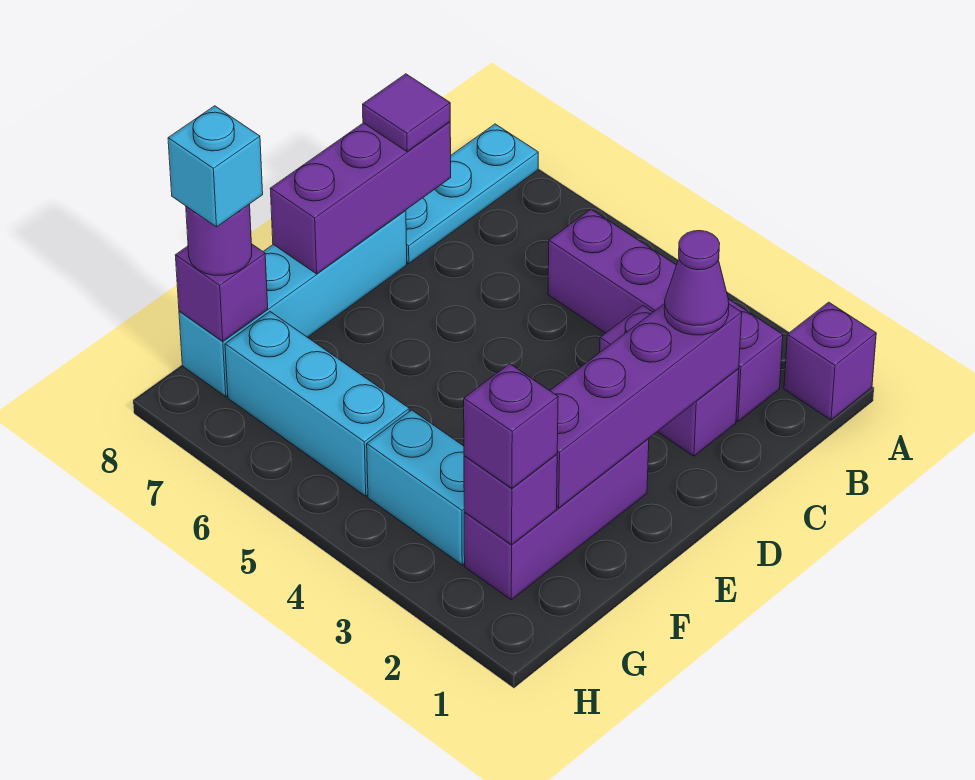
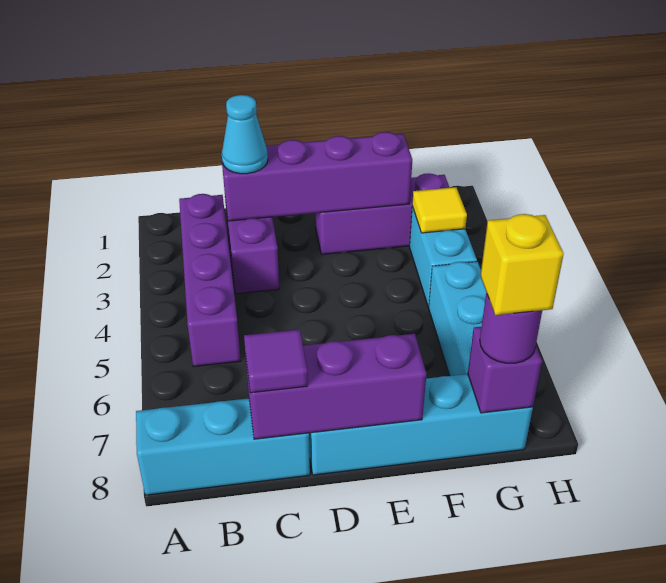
purple 1x1 brick [784,302,876,420] -> none
cyan 1x3 plate [406,124,538,263] -> cyan 1x3 brick [136,398,310,495]
purple 1x1 cone [664,231,729,335] -> cyan 1x1 cone [222,95,268,174]
purple 1x1 brick [464,454,557,545] -> none
purple 1x1 brick [464,364,558,488] -> none
none -> yellow 1x1 tile [412,187,467,233]
cyan 1x1 brick [168,106,263,227] -> yellow 1x1 brick [480,214,564,315]

